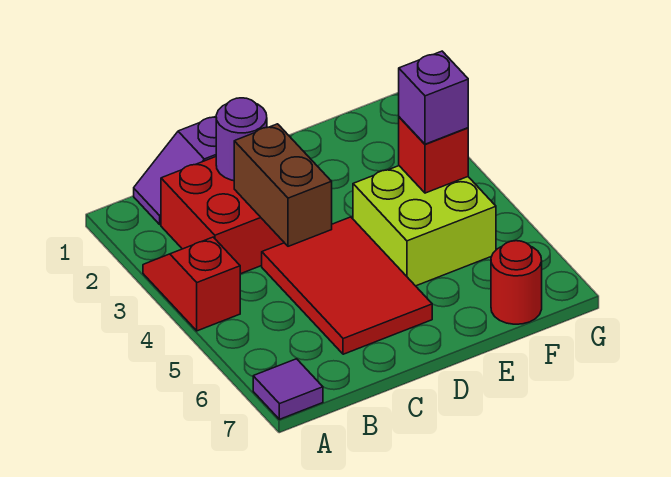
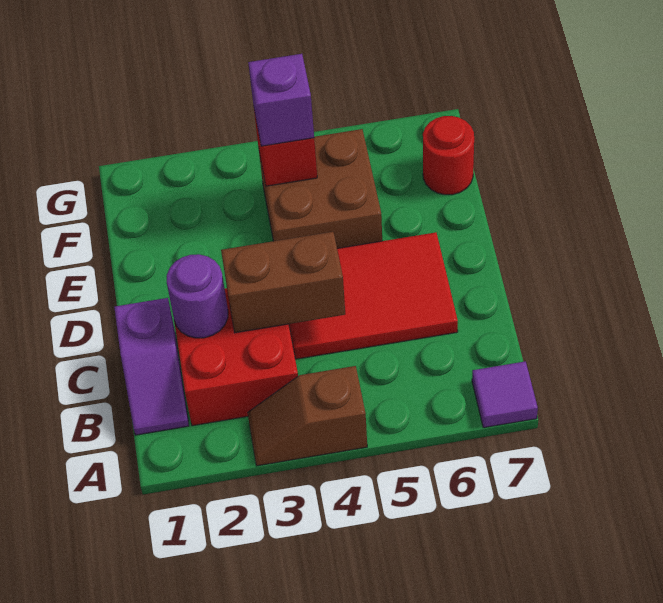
red 1x2 slope [143,237,240,331] -> brown 1x2 slope [248,366,367,466]
lime 2x2 brick [353,166,496,286] -> brown 2x2 brick [258,129,382,248]

